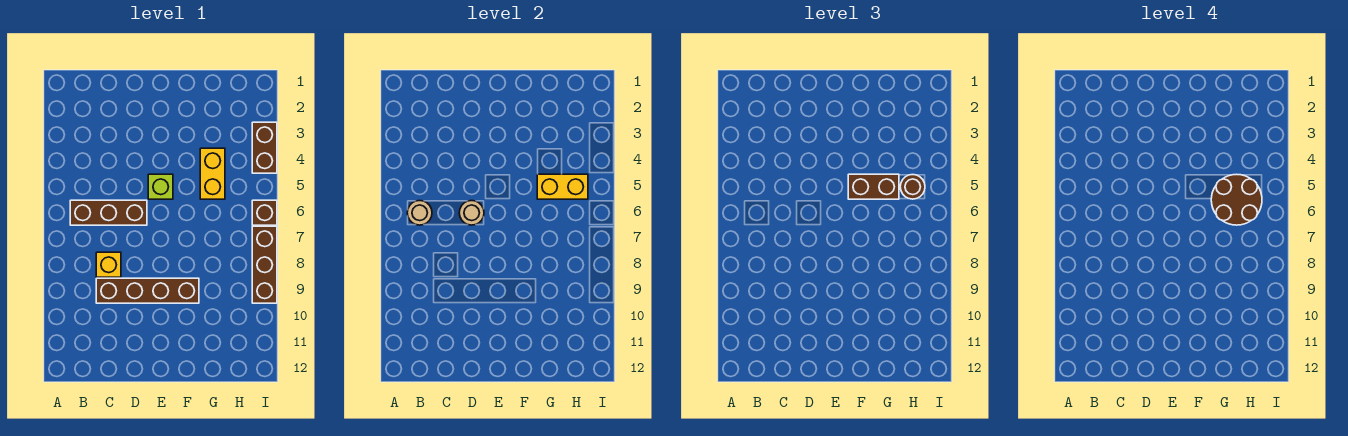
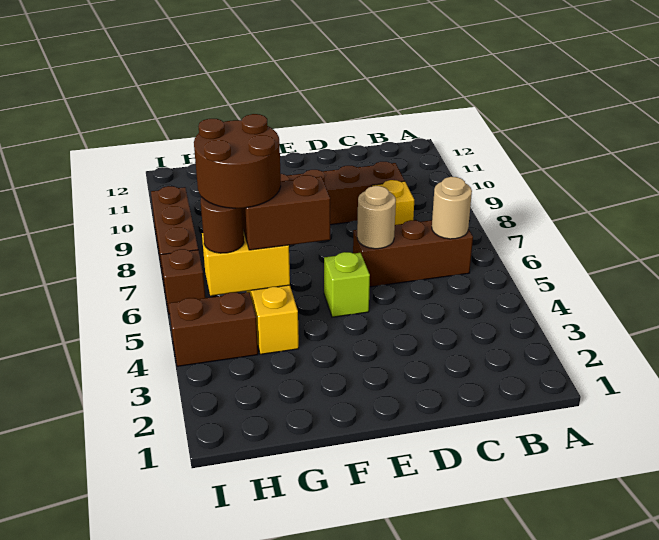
brown 1x2 brick [252,122,277,173] -> brown 1x2 brick turned to [169,292,258,366]

